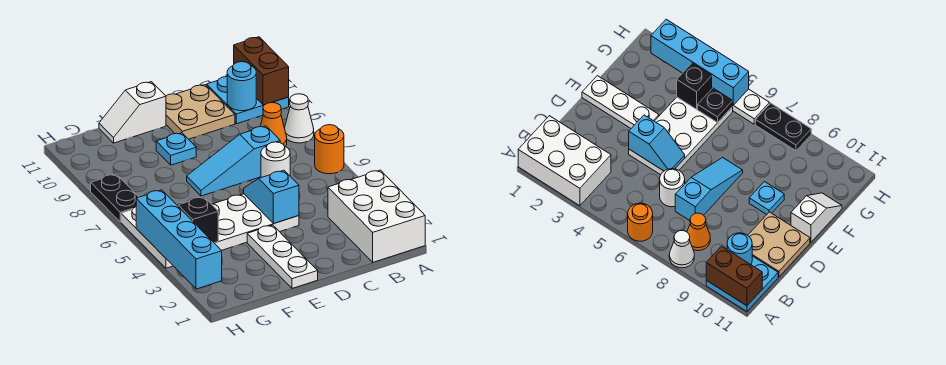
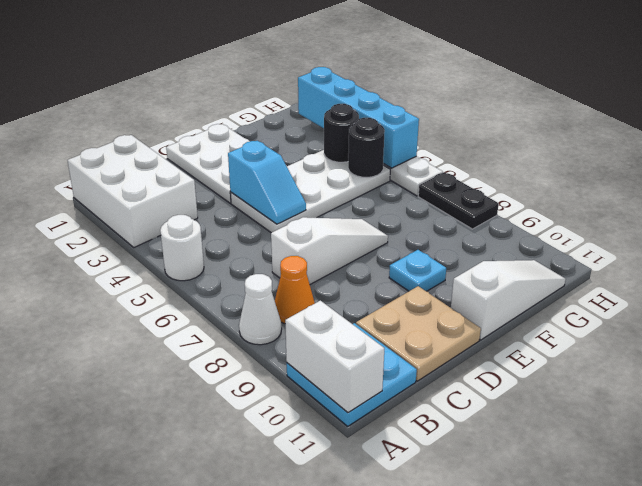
orange 1x1 round brick [315,125,344,174] -> none
brown 1x2 brick [234,37,289,105] -> white 1x2 brick [285,300,384,413]
cyan 1x1 round brick [227,62,256,111] -> none
white 1x1 round brick [261,142,290,178] -> white 1x1 round brick moved to [160,215,204,281]
cyan 1x3 slope [187,126,280,196] -> white 1x3 slope [271,217,388,284]
white 1x3 plate [247,225,318,288] -> white 2x3 plate [166,124,287,203]
white 1x2 slope [99,82,166,143] -> white 1x3 slope [450,260,566,340]
black 1x1 brick [178,197,218,243] -> black 1x1 round brick [324,104,359,162]
black 1x1 plate [698,88,733,123] -> black 1x1 round brick [348,118,385,177]

